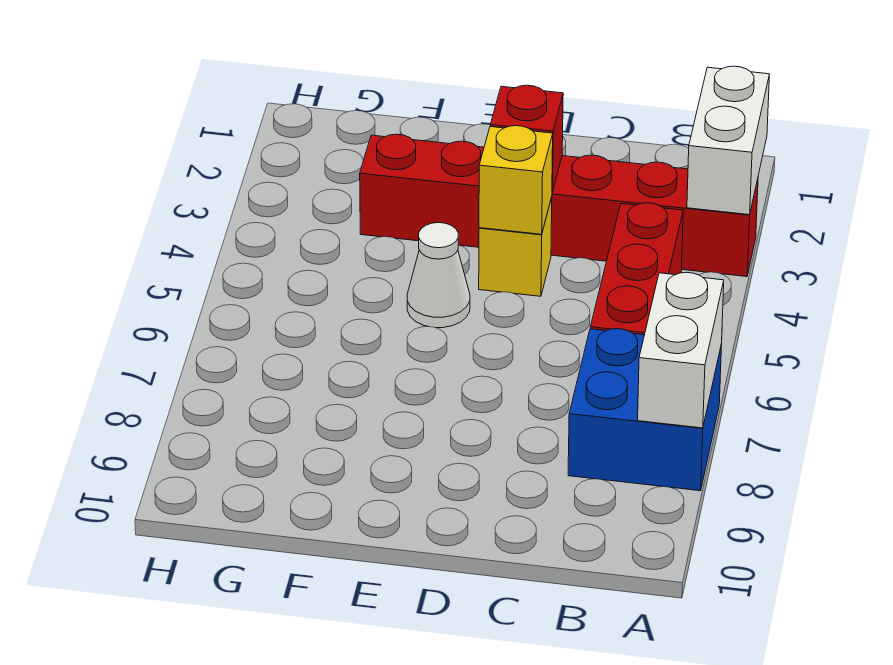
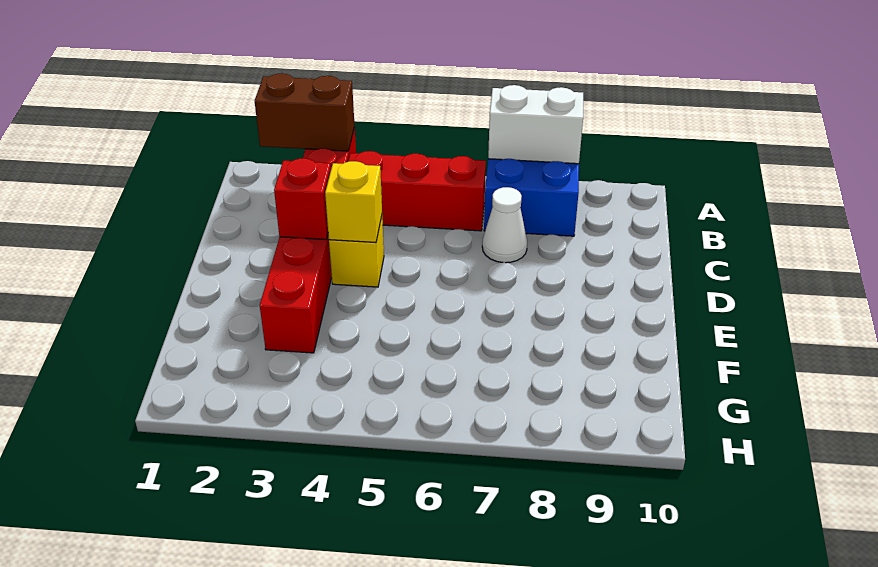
white 1x2 brick [687,66,770,215] -> brown 1x2 brick [255,73,355,151]
white 1x1 cone [407,223,470,328] -> white 1x1 cone moved to [482,187,527,263]

